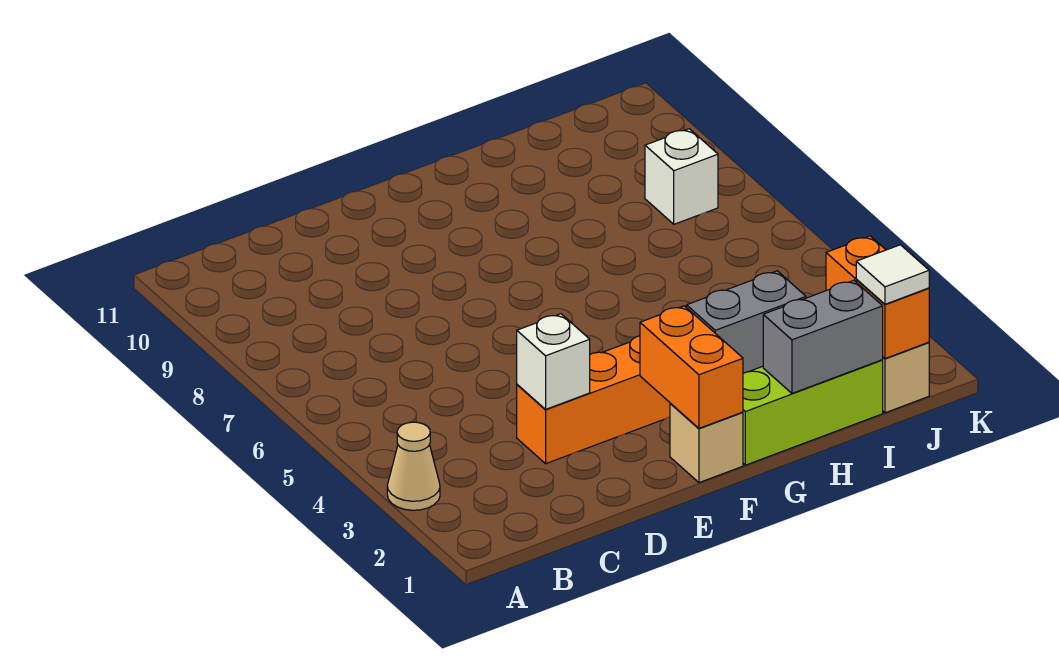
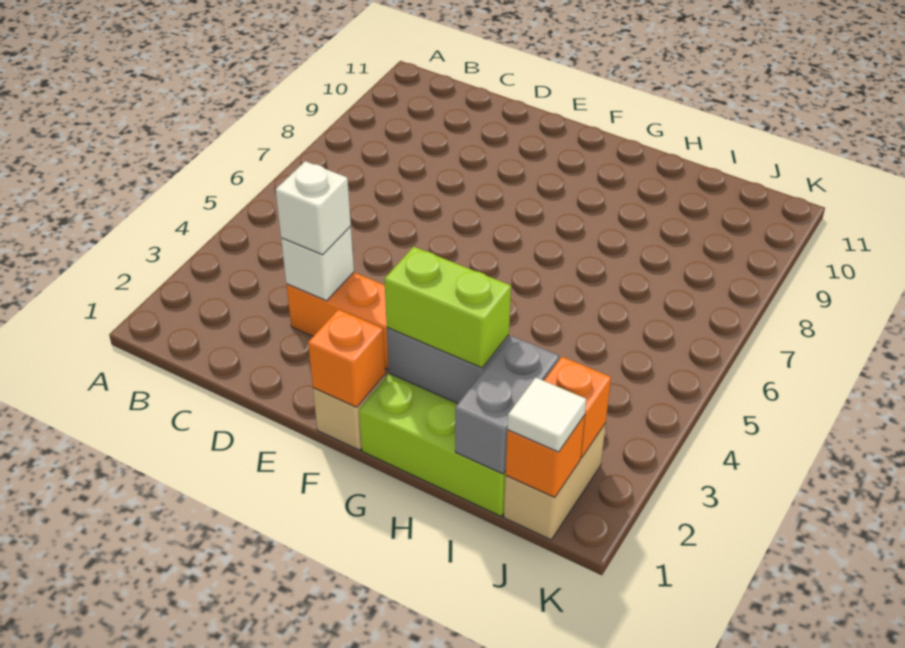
tan 1x1 cone [387,422,440,510] -> none
orange 1x2 brick [640,306,743,428] -> orange 1x1 brick [308,309,385,407]
none -> lime 1x2 brick [384,247,511,368]
grey 1x2 brick [763,280,883,393] -> grey 1x2 brick turned to [455,336,559,474]
white 1x1 brick [645,129,718,224] -> white 1x1 brick moved to [276,161,351,255]

